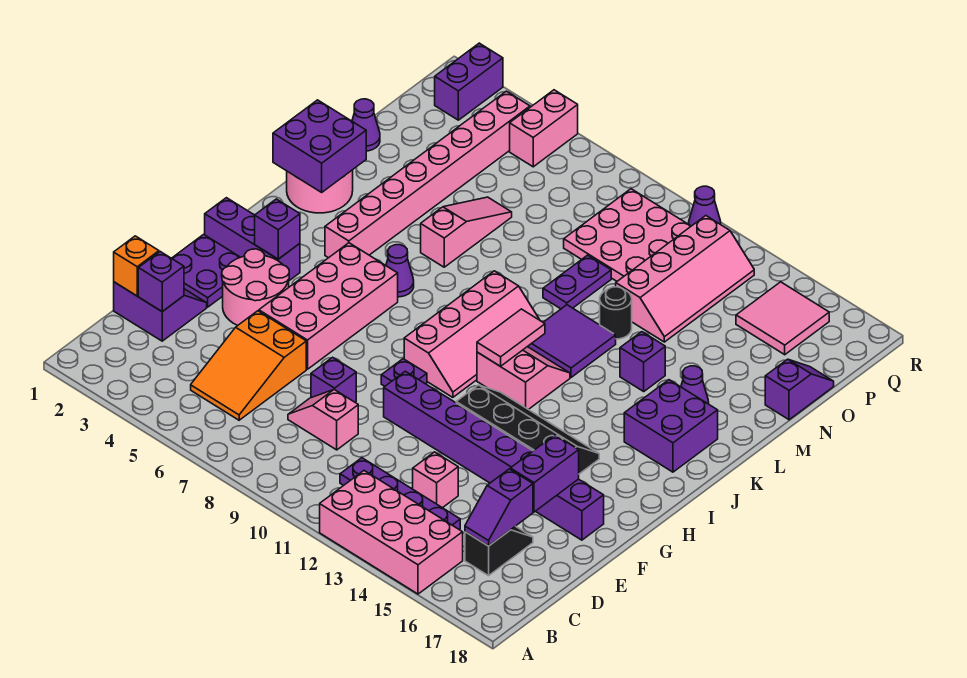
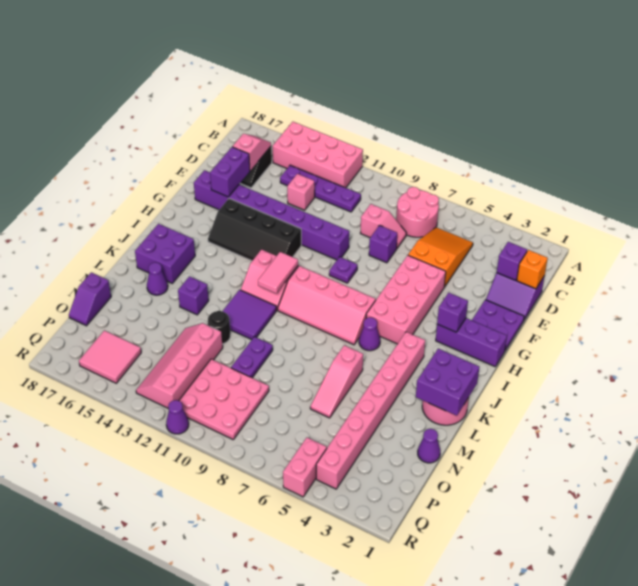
purple 1x2 slope [465,469,533,546] -> pink 1x2 slope [232,134,271,170]
pink 2x2 round brick [222,249,289,326] -> pink 2x2 round brick moved to [396,187,439,237]
pink 2x4 slope [404,271,539,397] -> pink 2x4 slope turned to [278,266,376,345]
purple 1x2 brick [435,43,503,120] -> none

